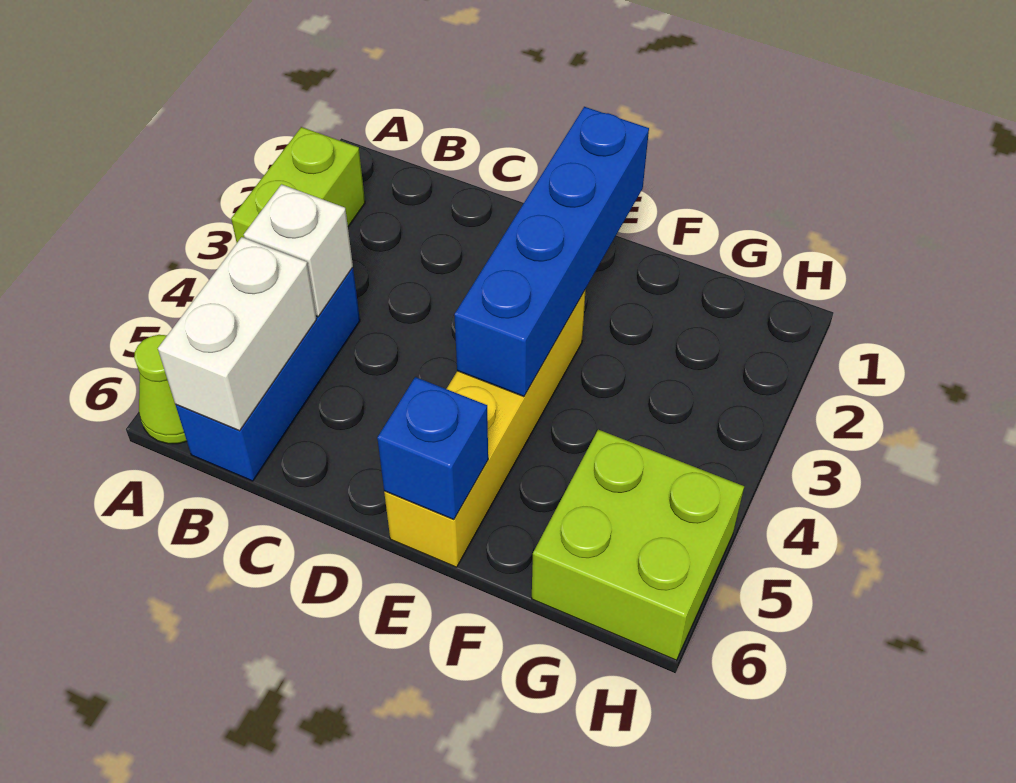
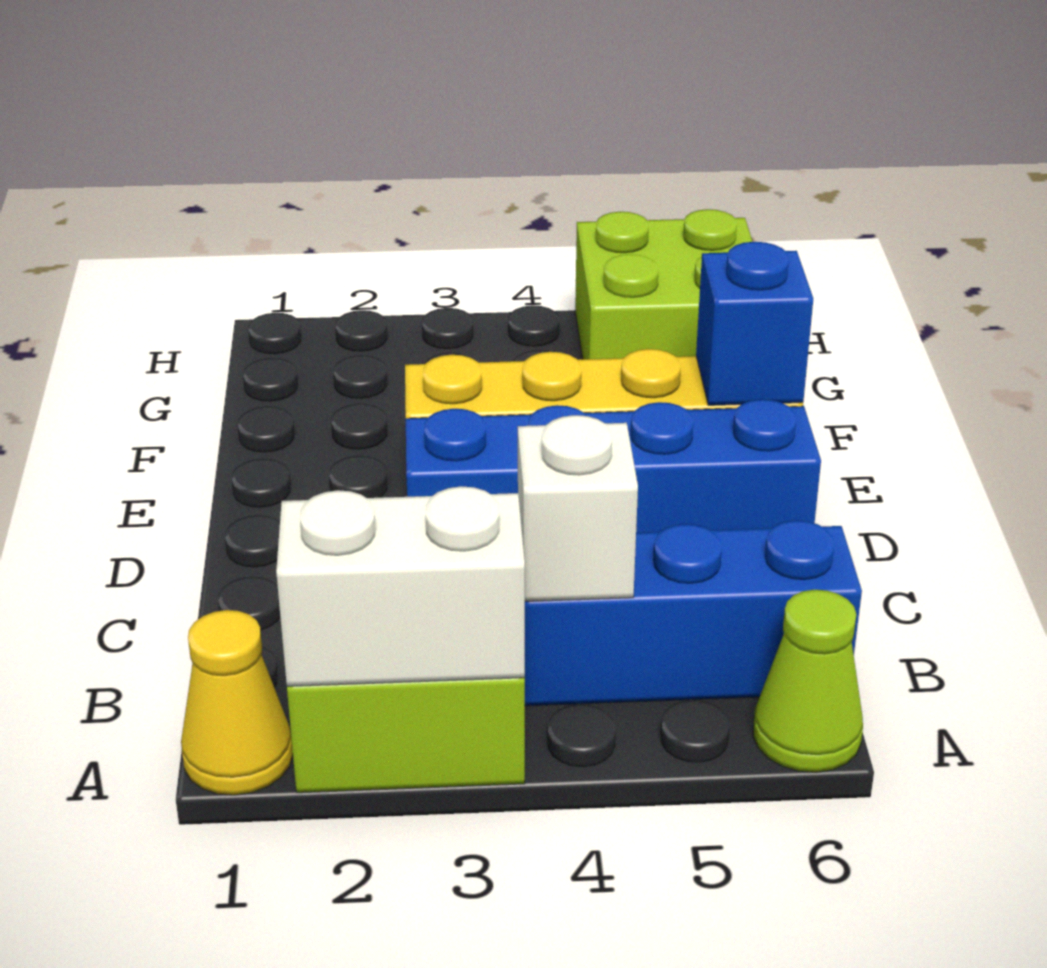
none -> yellow 1x1 cone [181,610,293,795]
white 1x2 brick [158,237,316,431] -> white 1x2 brick moved to [276,486,525,686]
blue 1x4 brick [454,107,649,397] -> blue 1x4 brick moved to [406,399,821,533]

